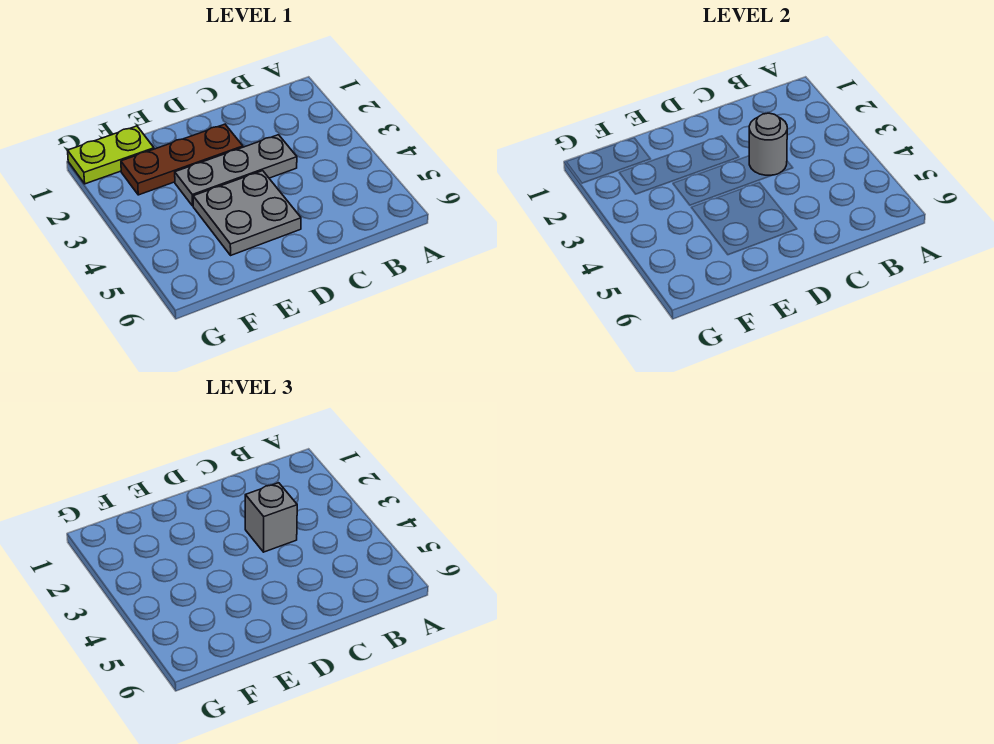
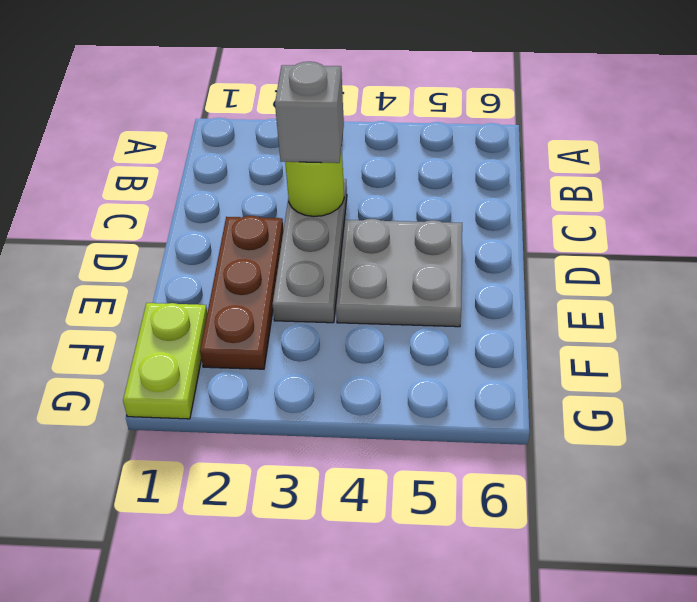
grey 1x1 round brick [749,113,787,176] -> lime 1x1 round brick [285,146,344,216]

